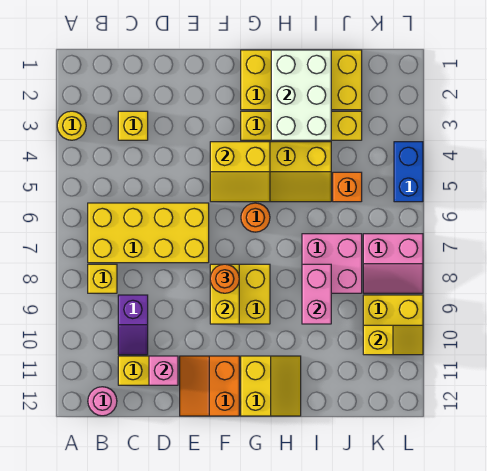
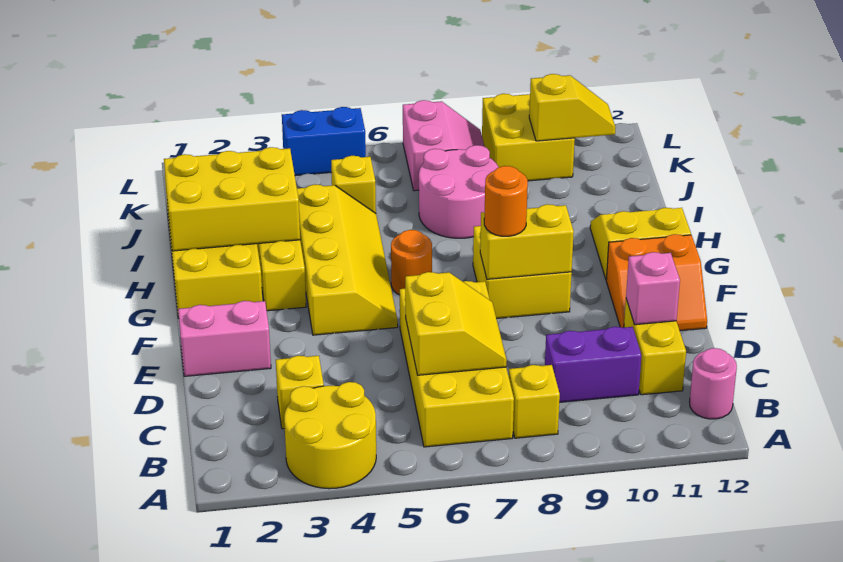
yellow 1x1 round brick [57,111,86,140] -> yellow 2x2 round brick [284,382,376,489]
purple 1x2 slope [118,295,148,355] -> purple 1x2 brick [545,327,641,402]
yellow 2x2 slope [210,142,270,202] -> yellow 2x2 slope moved to [405,272,507,375]
white 2x3 brick [271,50,331,140] -> yellow 2x3 brick [164,147,300,251]
pink 2x2 brick [302,234,362,293] -> pink 2x2 round brick [419,145,498,238]
pink 1x2 brick [302,264,331,324] -> pink 1x2 brick moved to [178,301,271,376]
orange 1x1 brick [333,172,362,202] -> yellow 1x1 brick [331,156,376,213]
yellow 1x2 slope [363,325,423,355] -> yellow 1x2 slope turned to [529,74,616,141]

